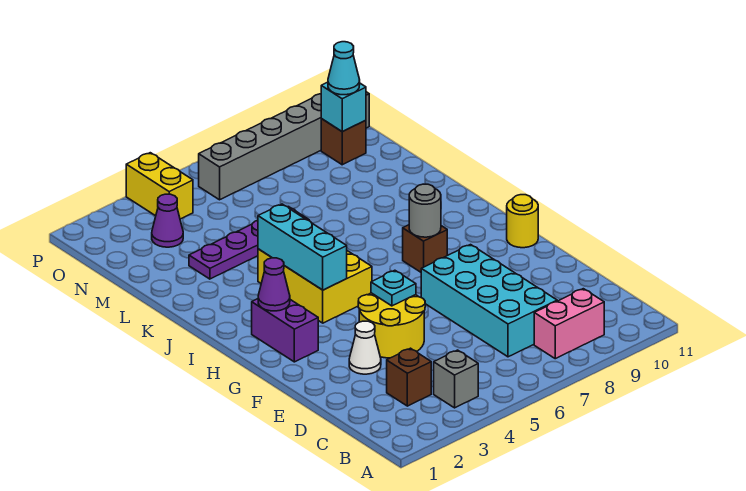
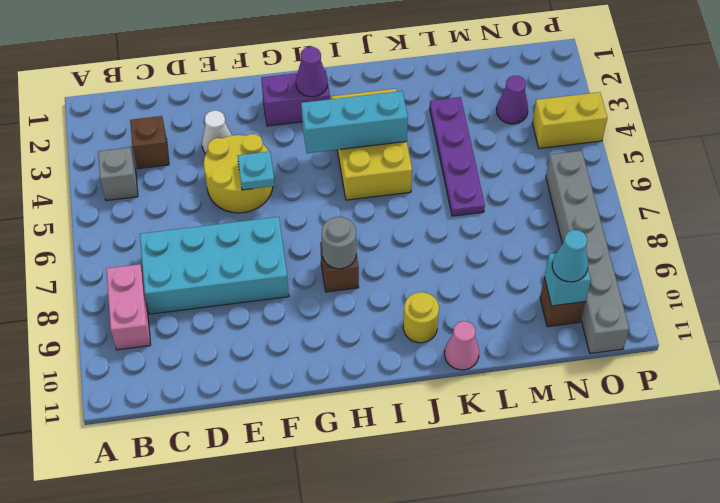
yellow 1x1 round brick [507,195,538,248] -> yellow 1x1 round brick moved to [403,292,439,343]
yellow 2x3 brick [258,249,372,323] -> yellow 2x3 brick turned to [332,89,412,200]
none -> pink 1x1 cone [445,321,479,370]

